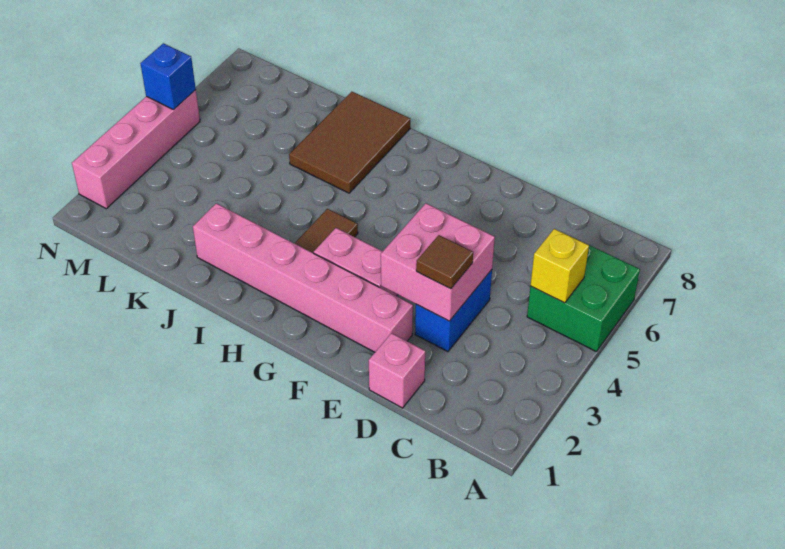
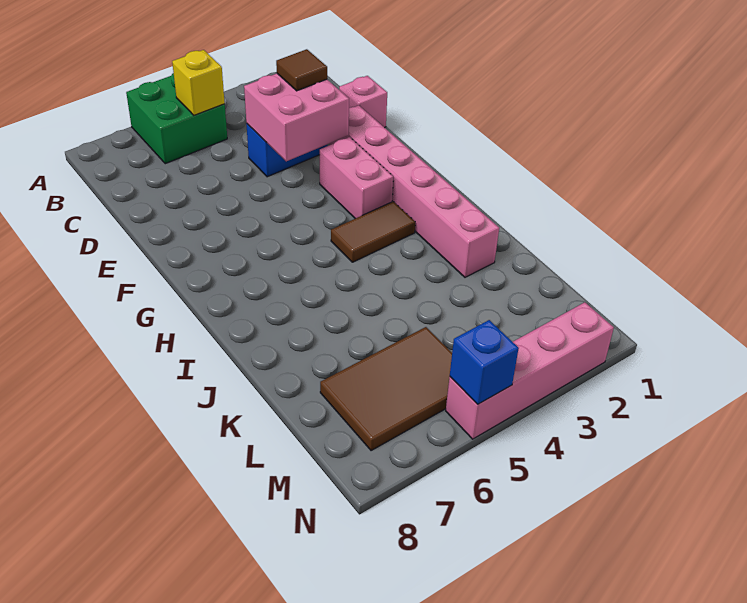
brown 2x3 tile [289,92,410,193] -> brown 2x3 tile moved to [320,327,452,451]

